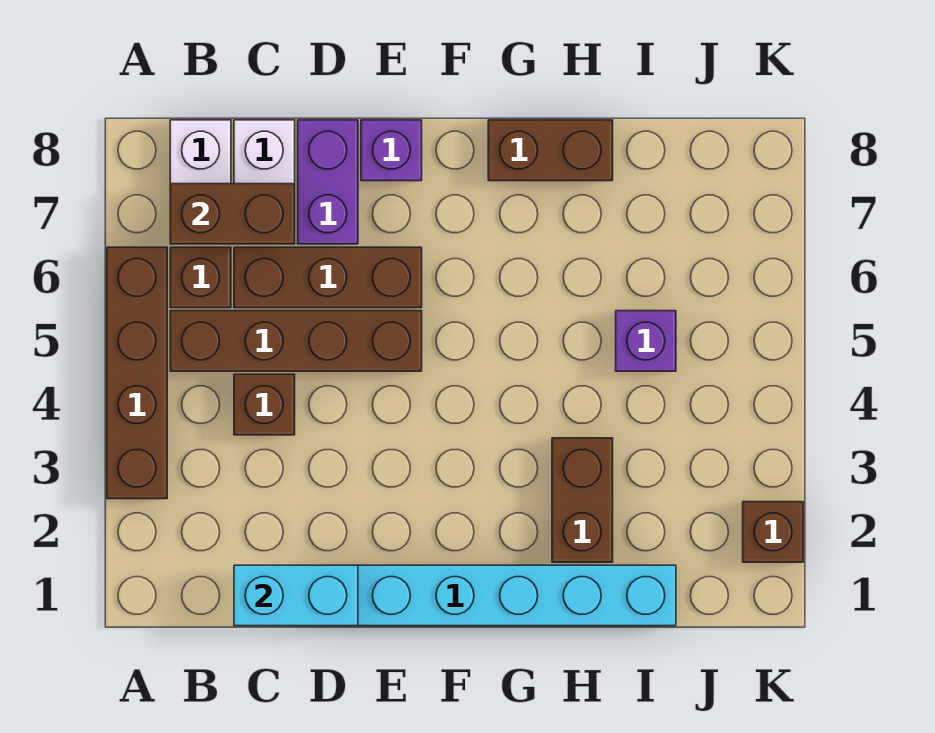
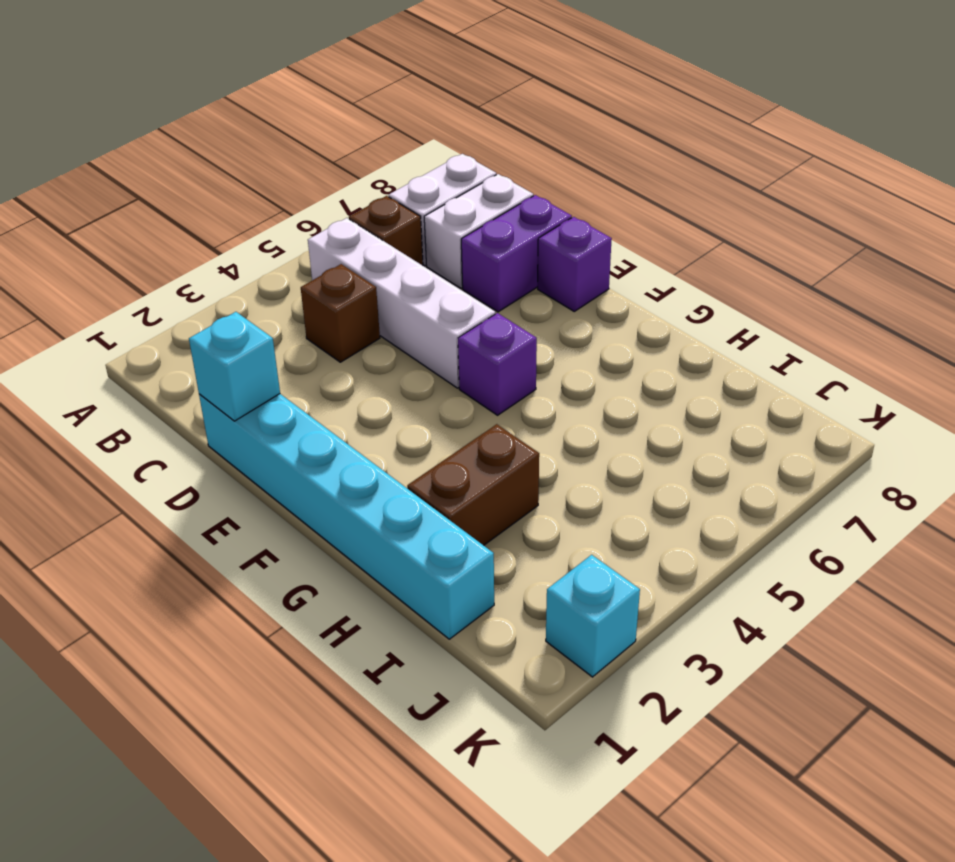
brown 1x4 brick [107,247,167,499] -> none
brown 1x4 brick [170,311,422,371] -> white 1x4 brick [308,218,495,388]
brown 1x2 brick [170,184,295,244] -> none
cyan 1x2 brick [234,565,358,626] -> cyan 1x1 brick [189,312,280,421]
brown 1x3 brick [234,247,422,308] -> none
brown 1x2 brick [488,120,613,181] -> none
purple 1x1 brick [616,311,676,371] -> purple 1x1 brick moved to [458,313,537,415]
brown 1x1 brick [743,502,803,562] -> cyan 1x1 brick [546,555,640,677]

